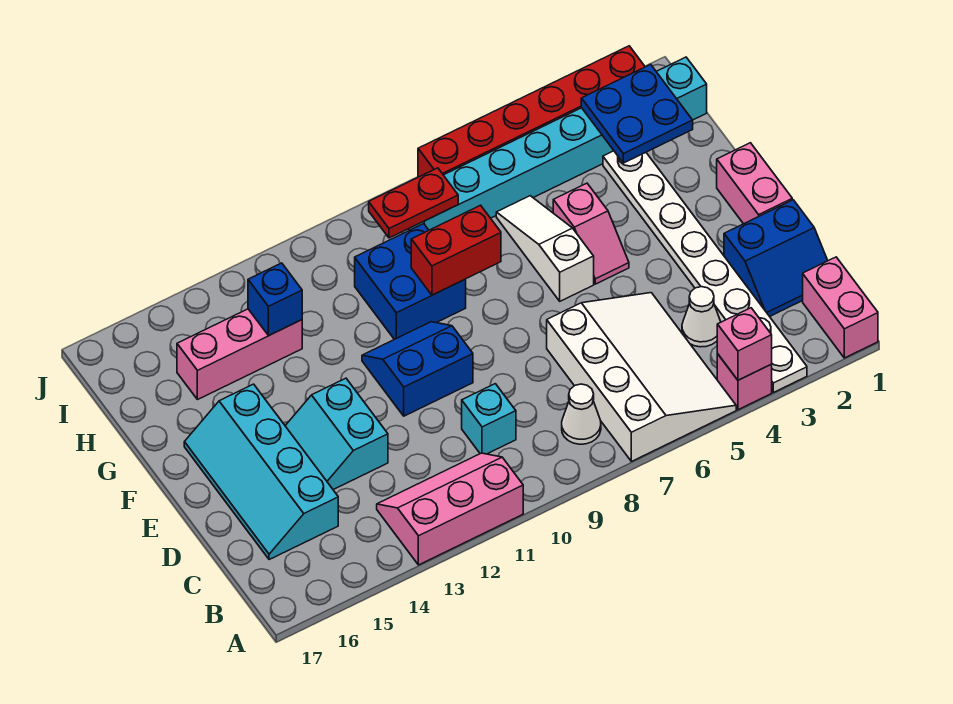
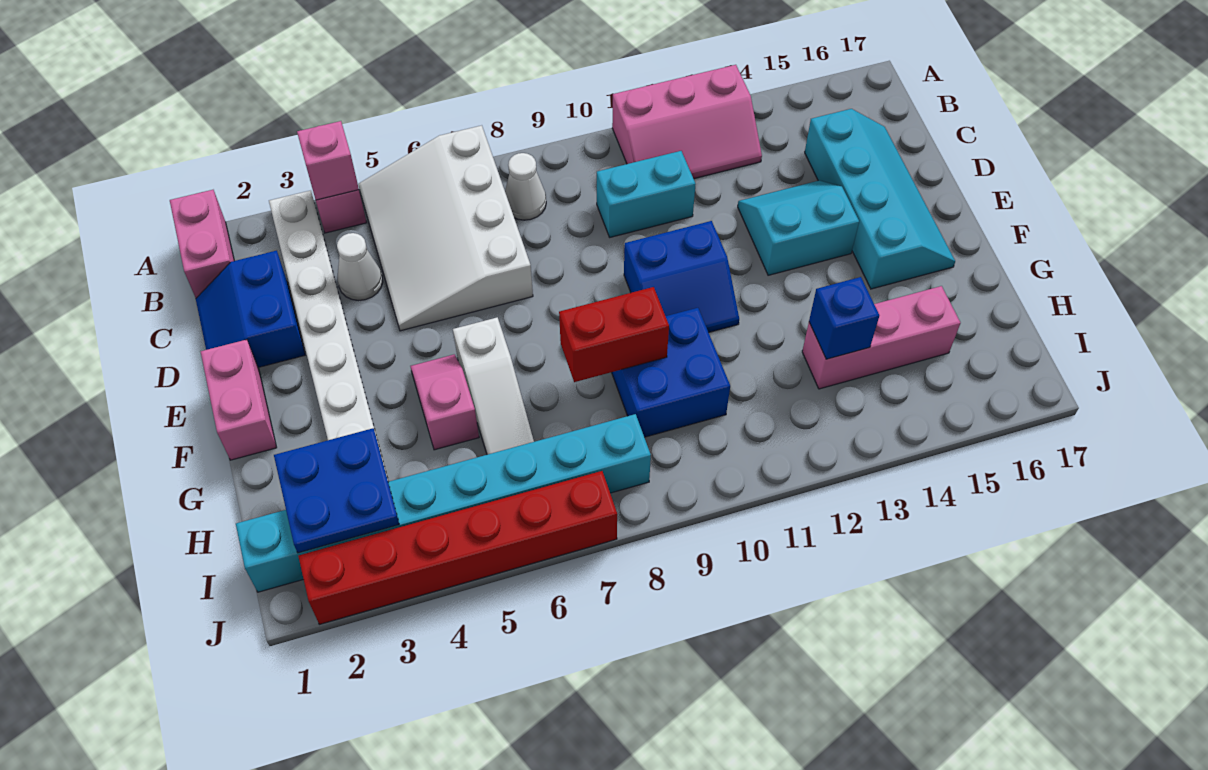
blue 2x2 slope [724,200,828,316] -> blue 2x2 slope turned to [196,251,305,368]
cyan 1x1 brick [462,384,516,454] -> cyan 1x2 brick [597,151,696,237]
cyan 2x2 slope [285,378,388,490] -> cyan 2x2 slope turned to [738,180,859,275]
red 1x2 plate [369,168,458,238] -> none

